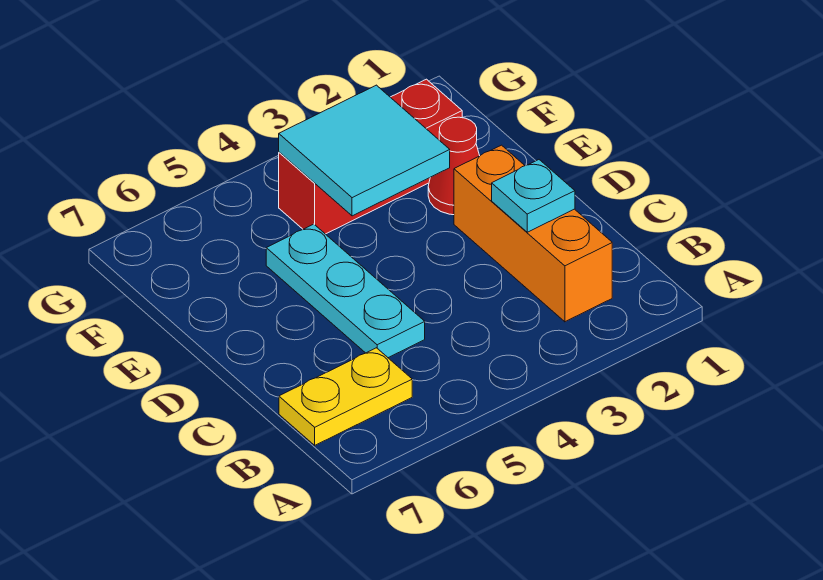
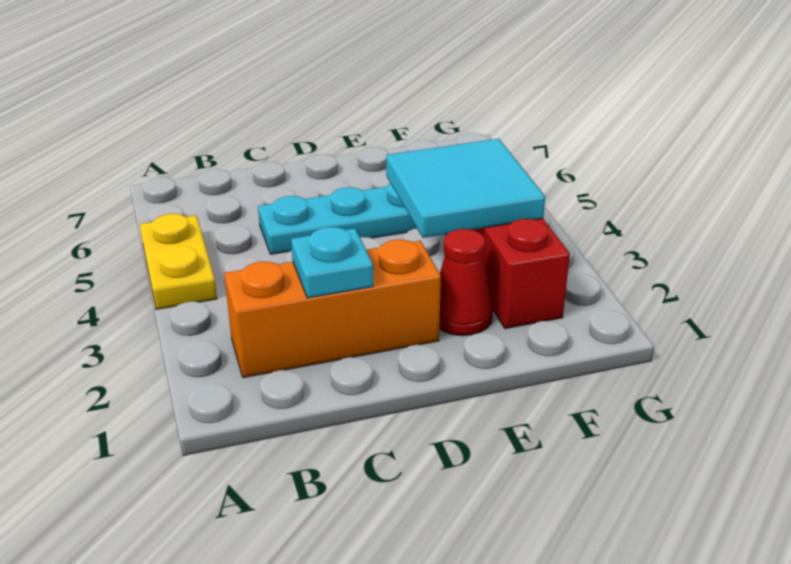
yellow 1x2 plate [279,348,412,445] -> yellow 1x2 plate moved to [140,214,217,309]

